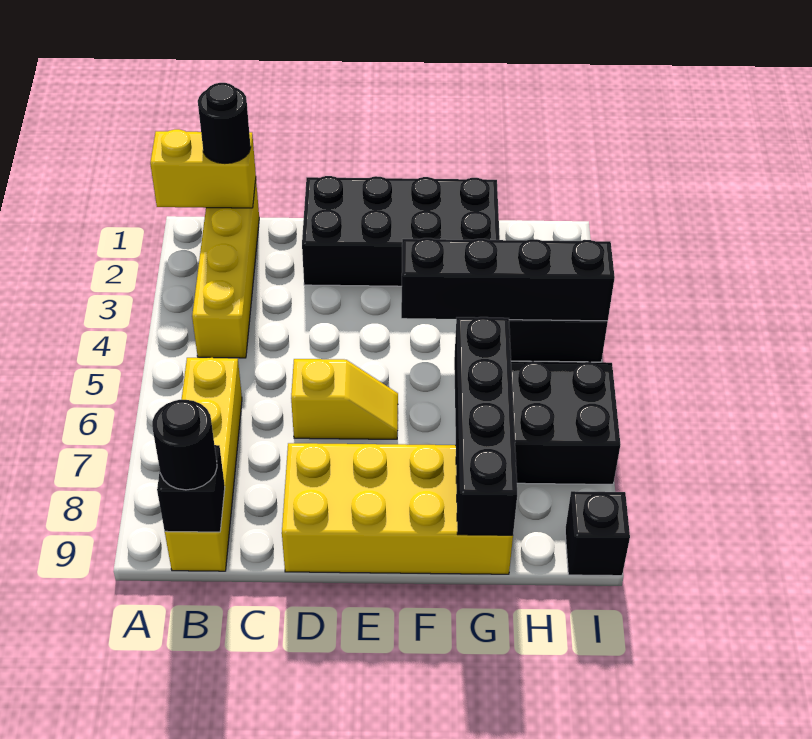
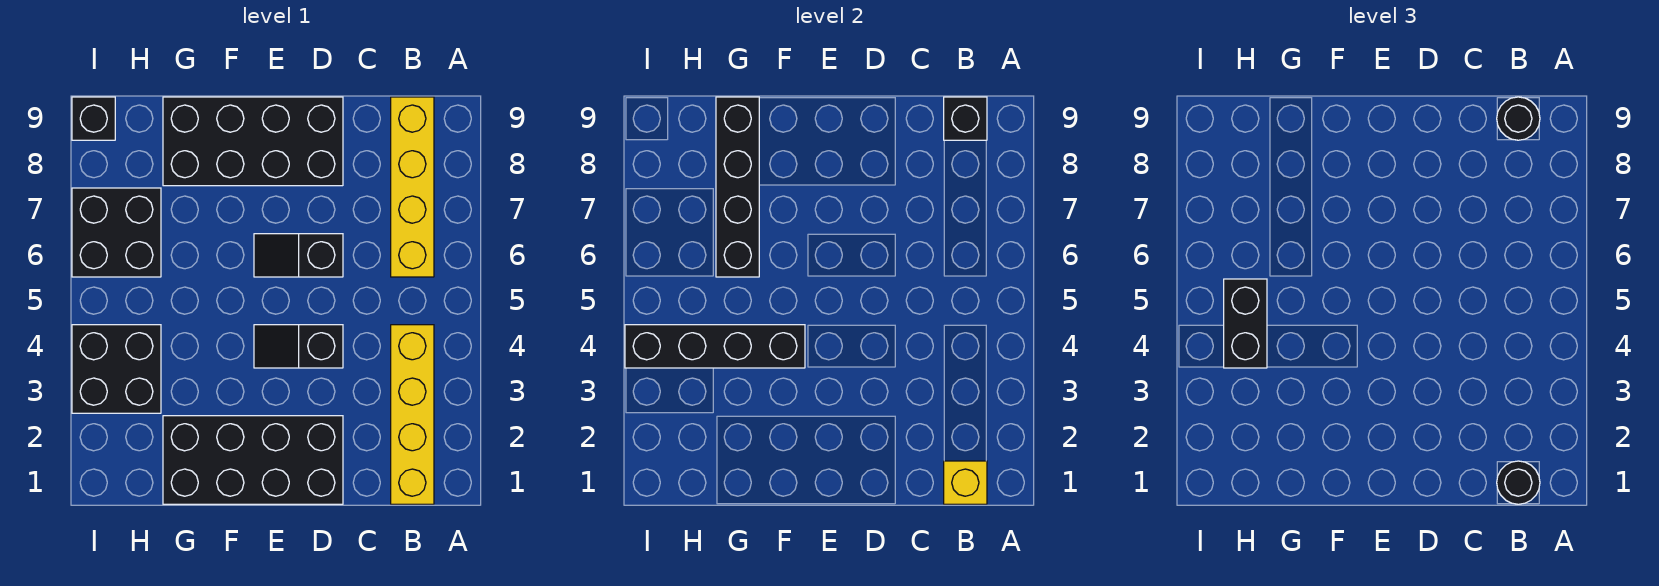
yellow 1x2 brick [150,129,256,208] -> yellow 1x1 brick [944,461,987,504]
none -> black 1x2 slope [254,325,343,368]
yellow 1x2 slope [291,359,398,439] -> black 1x2 slope [254,234,343,277]
yellow 2x4 brick [282,443,513,574] -> black 2x4 brick [163,97,343,186]
none -> black 1x2 brick [1224,279,1267,368]

